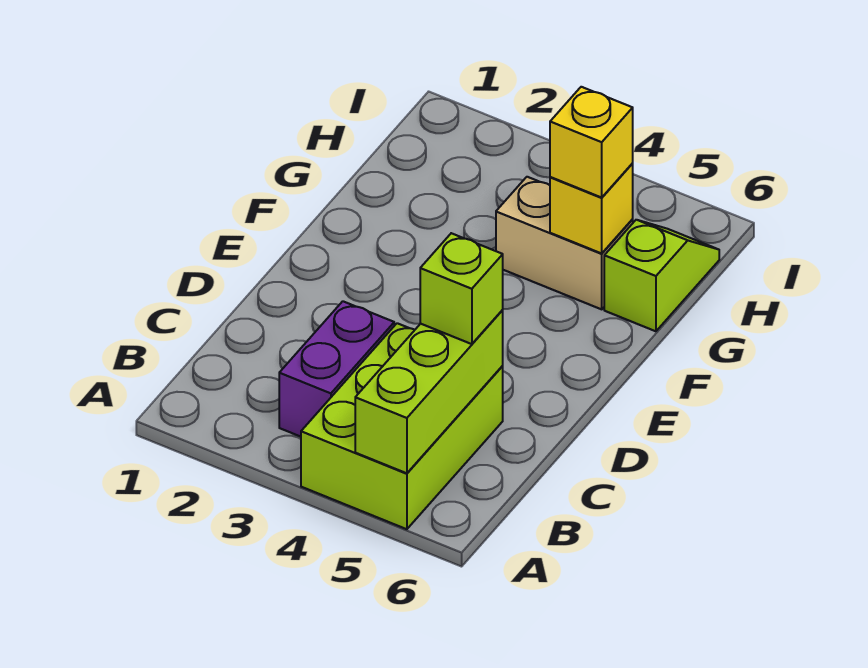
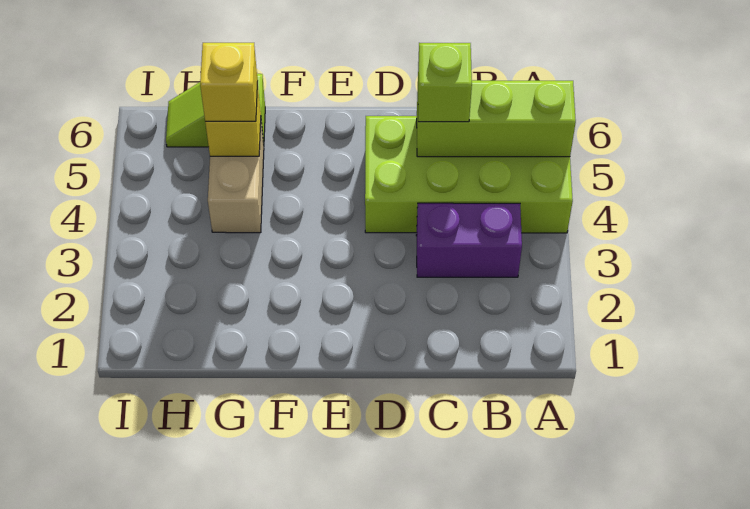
lime 2x3 brick [301,323,503,529] -> lime 2x4 brick [365,116,573,233]

